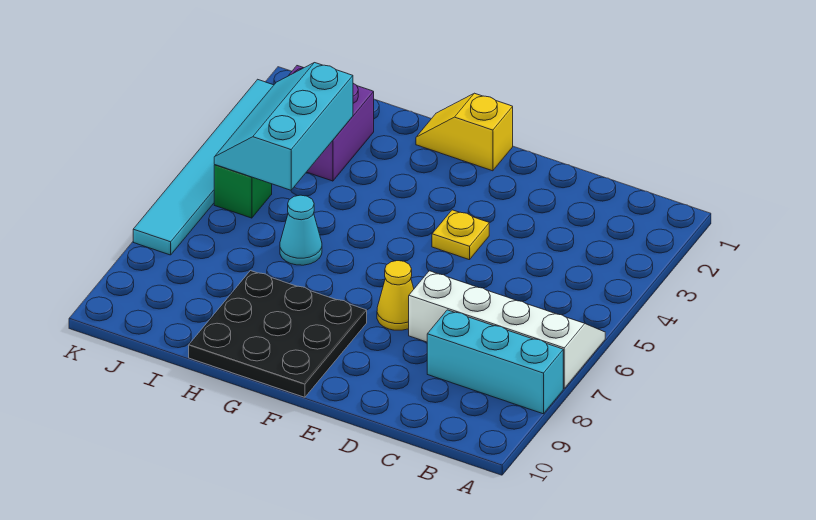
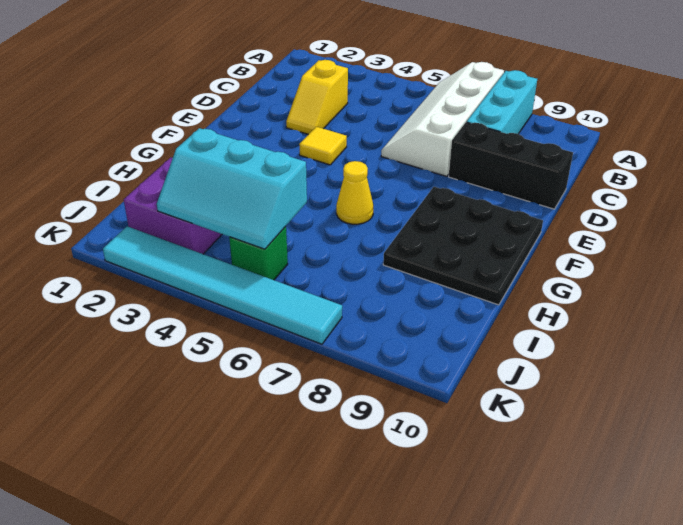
none -> black 1x3 brick [449,122,573,209]
yellow 1x1 plate [432,210,489,260] -> yellow 1x1 tile [299,127,347,165]
yellow 1x1 cone [377,261,414,330] -> yellow 1x1 cone moved to [336,161,373,224]
yellow 1x2 slope [416,93,513,171] -> yellow 1x2 slope moved to [286,60,348,134]
cyan 1x1 cone [280,195,322,265] -> none

